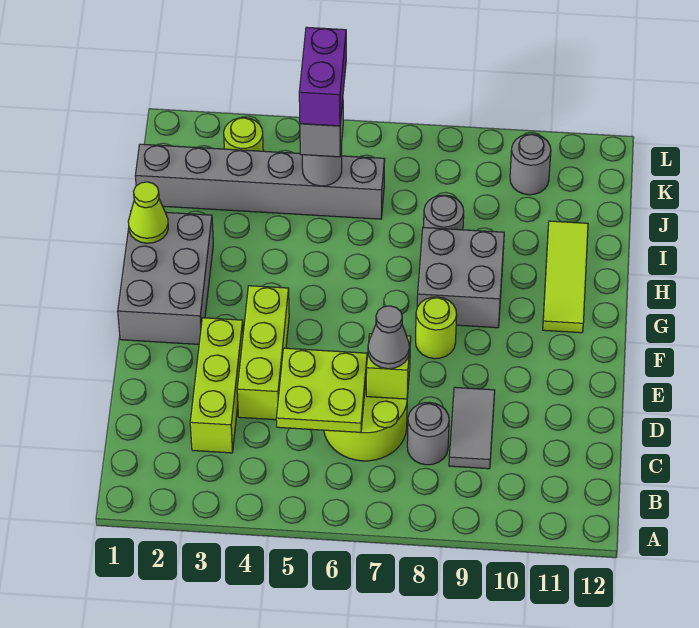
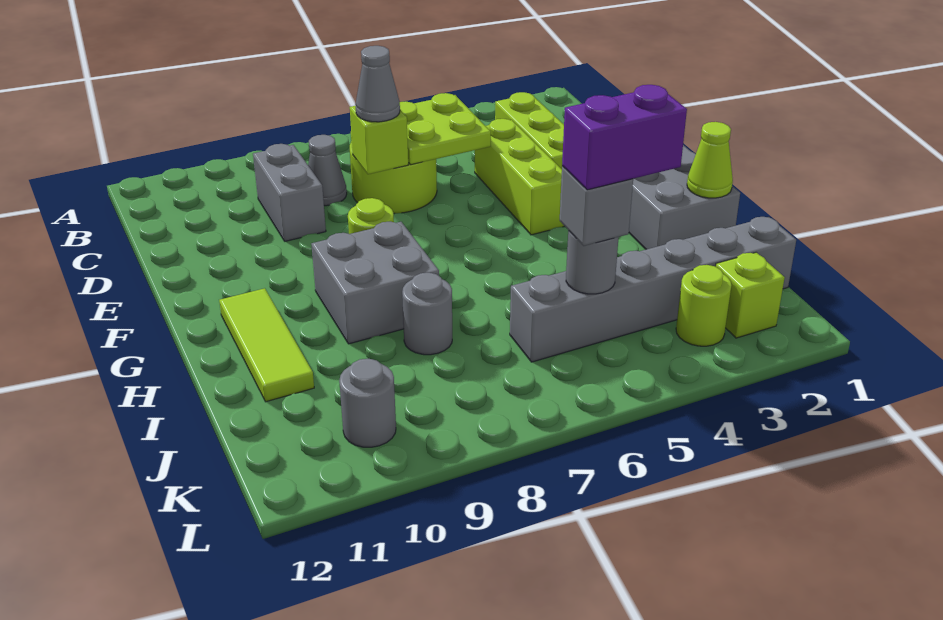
grey 1x1 round brick [407,402,449,465] -> grey 1x1 cone [308,135,347,206]
grey 1x2 tile [449,387,495,469] -> grey 1x2 brick [253,144,326,241]
purple 1x2 brick [299,27,346,126] -> purple 1x2 brick turned to [562,85,687,190]
none -> lime 1x1 brick [716,252,785,338]

